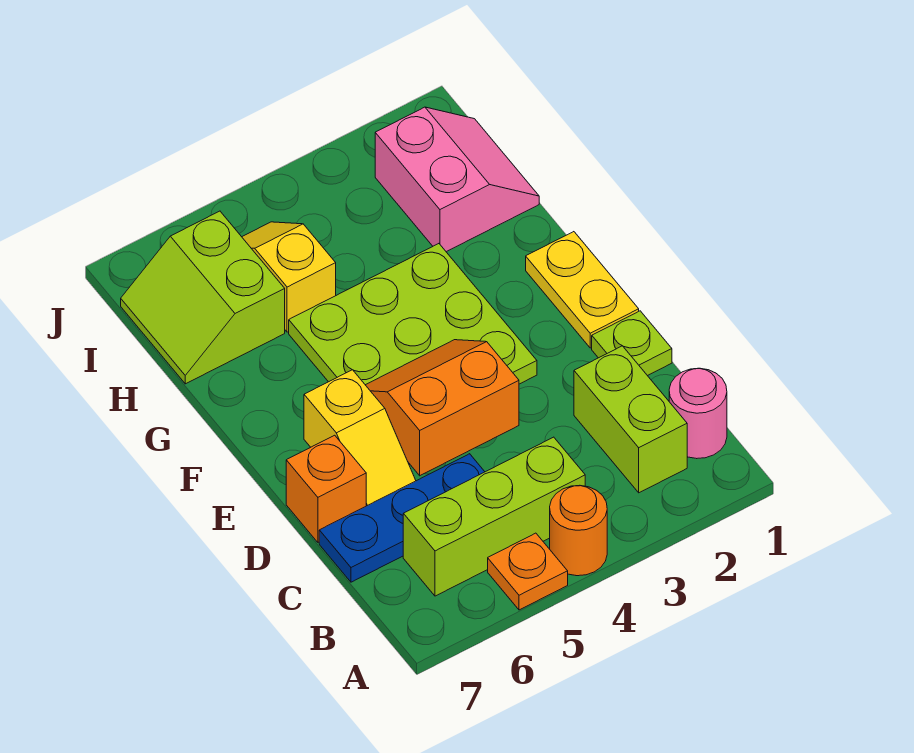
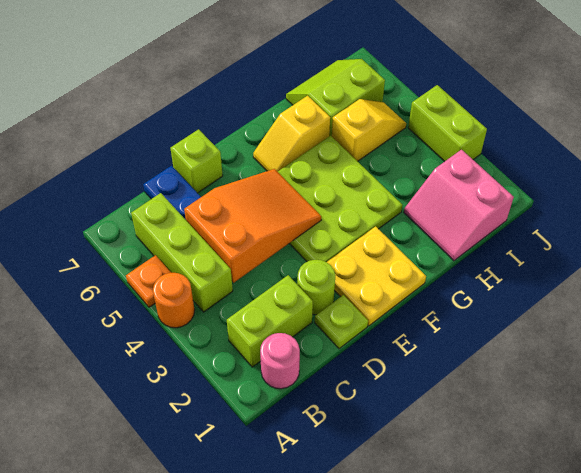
none -> lime 1x1 round brick [297,260,335,315]
orange 2x2 slope [366,340,519,476] -> orange 2x3 slope [184,169,321,283]
yellow 1x2 slope [304,370,416,506] -> yellow 1x2 slope moved to [253,96,330,171]
orange 1x1 brick [286,435,366,542] -> lime 1x1 brick [170,129,223,193]
yellow 1x2 plate [526,232,639,348] -> yellow 2x2 plate [327,226,426,326]
pink 2x2 slope [375,107,539,252] -> pink 2x2 slope turned to [404,149,514,261]
none -> lime 1x2 brick [408,85,487,162]

